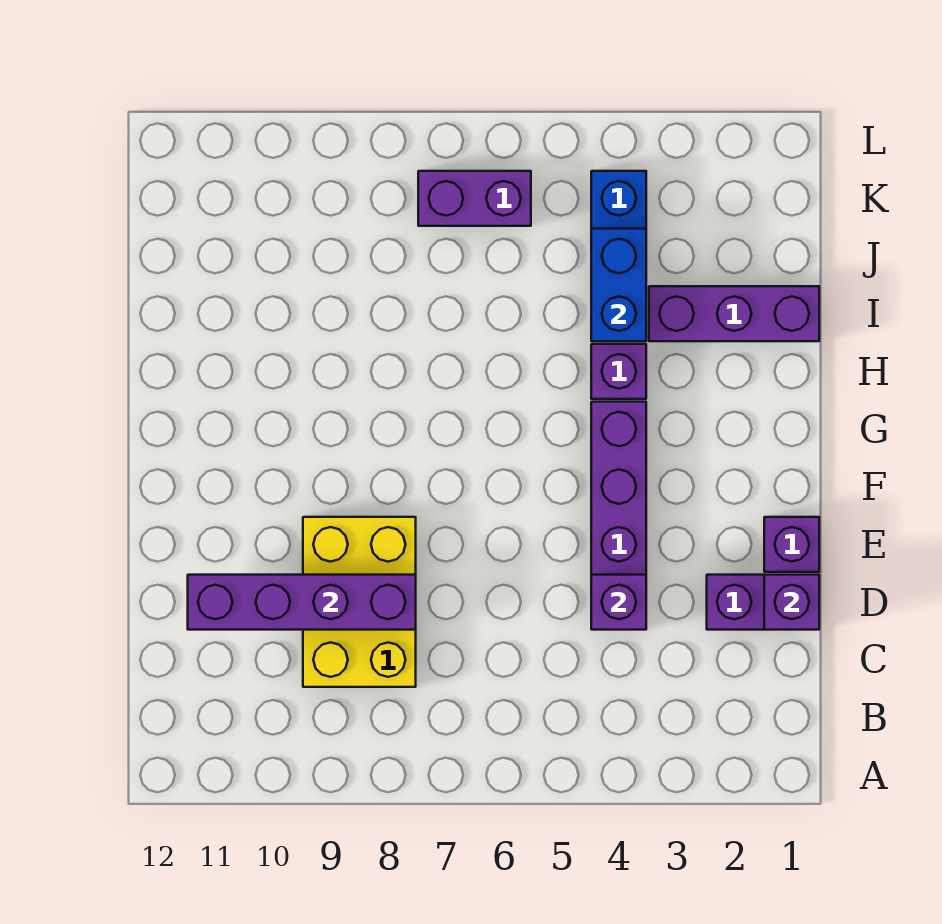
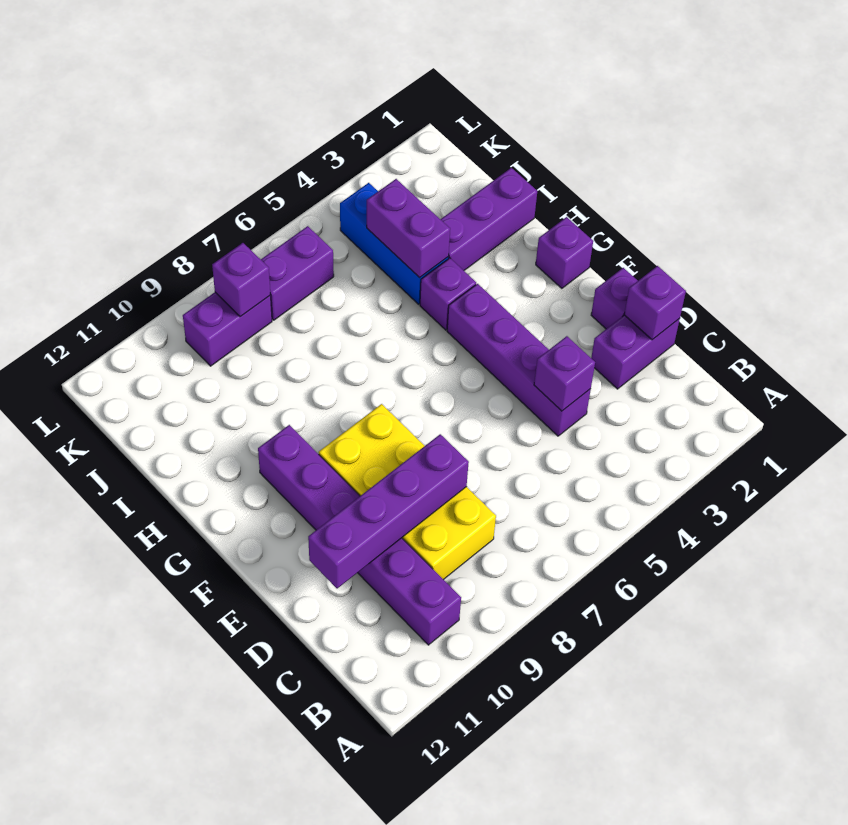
none -> purple 1x6 brick [258,425,461,645]
yellow 2x3 brick [303,517,416,687] -> yellow 2x4 brick [319,404,496,580]
none -> purple 1x1 brick [536,217,593,288]
blue 1x2 brick [591,229,646,341] -> purple 1x2 brick [367,179,450,278]
none -> purple 1x2 brick [183,292,272,366]
none -> purple 1x1 brick [212,243,270,317]

